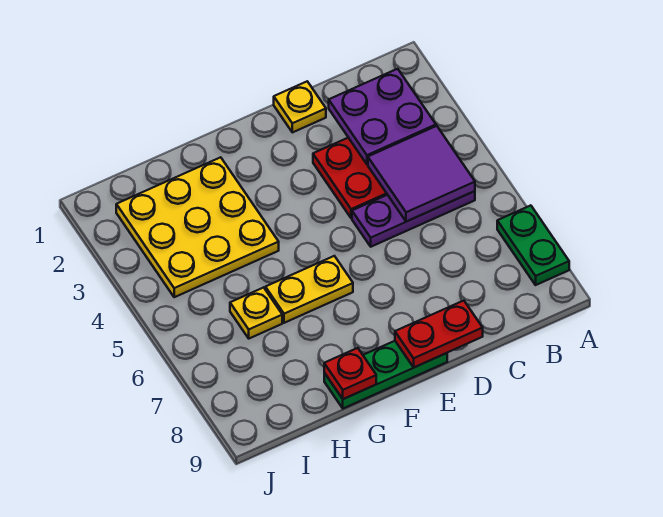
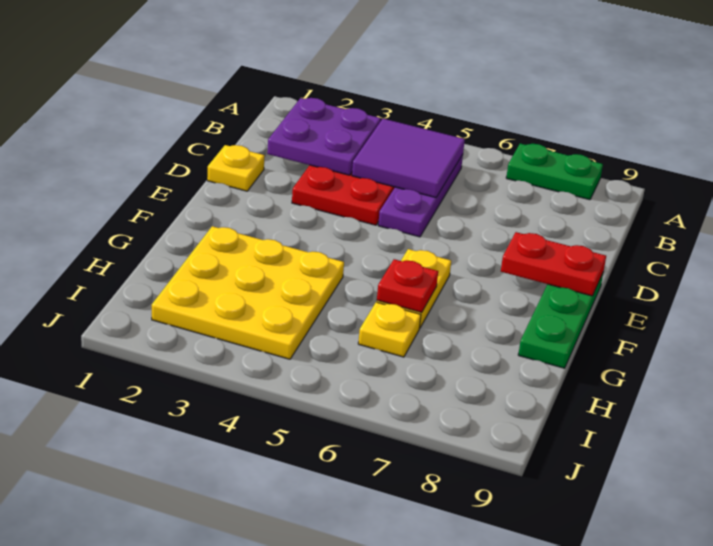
red 1x2 plate [395,301,483,367] -> red 1x2 plate turned to [501,232,606,296]
red 1x1 plate [324,348,376,399] -> red 1x1 plate moved to [377,259,438,313]

